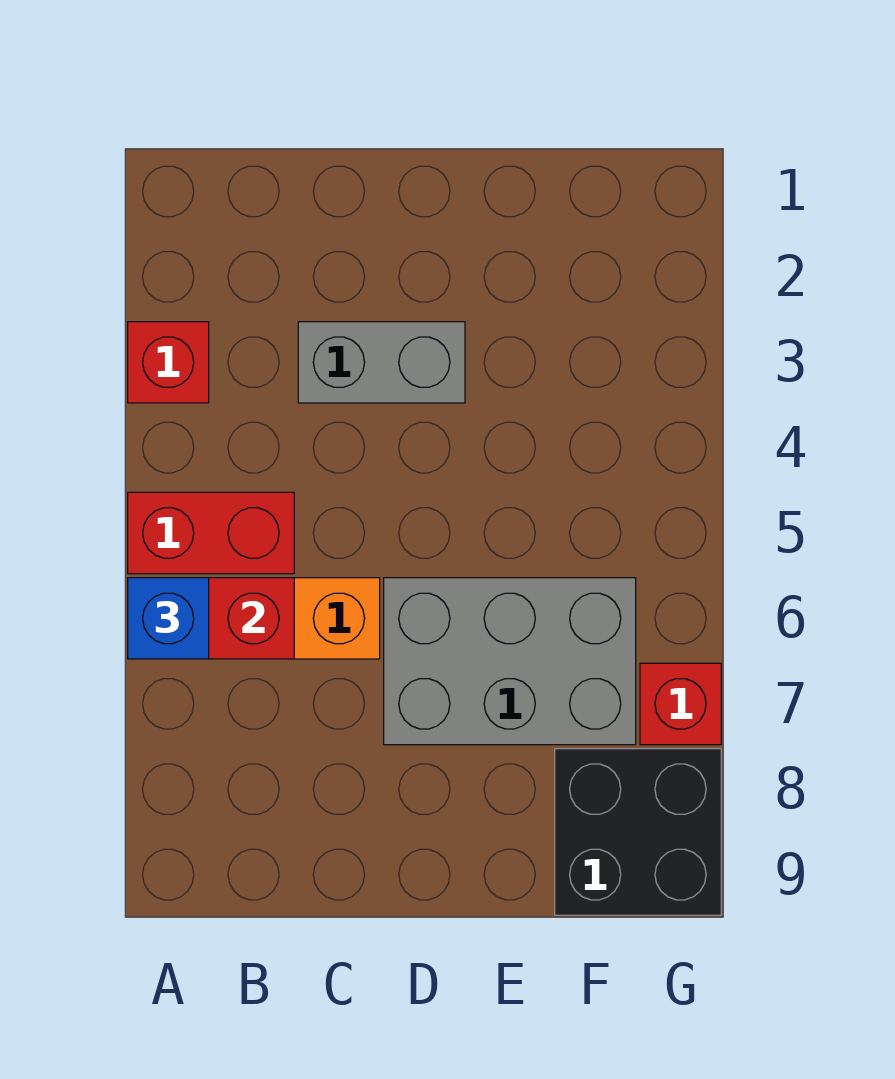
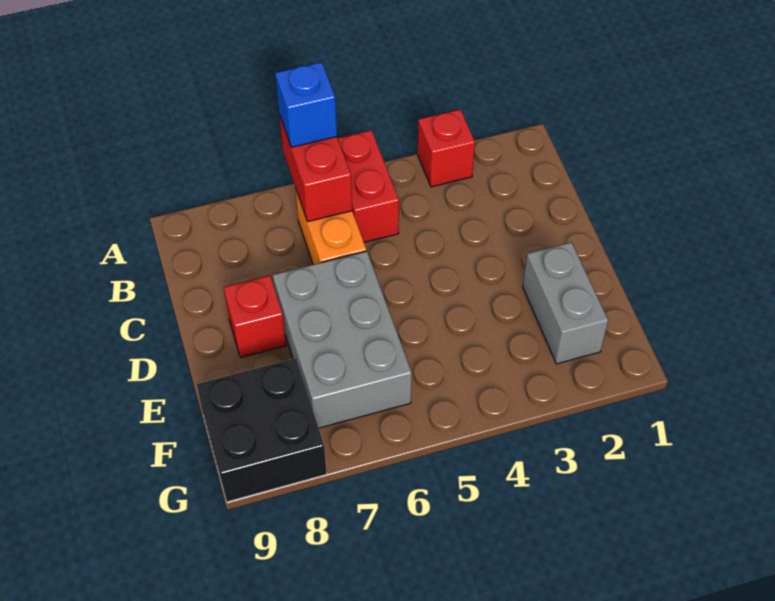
grey 1x2 brick [298,322,465,403] -> grey 1x2 brick moved to [523,242,608,364]
red 1x1 brick [640,663,721,745] -> red 1x1 brick moved to [224,276,286,358]

